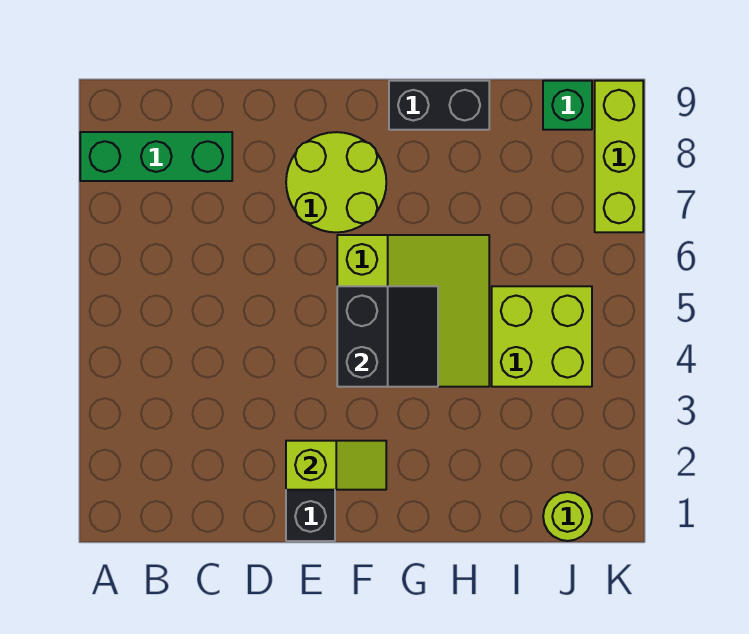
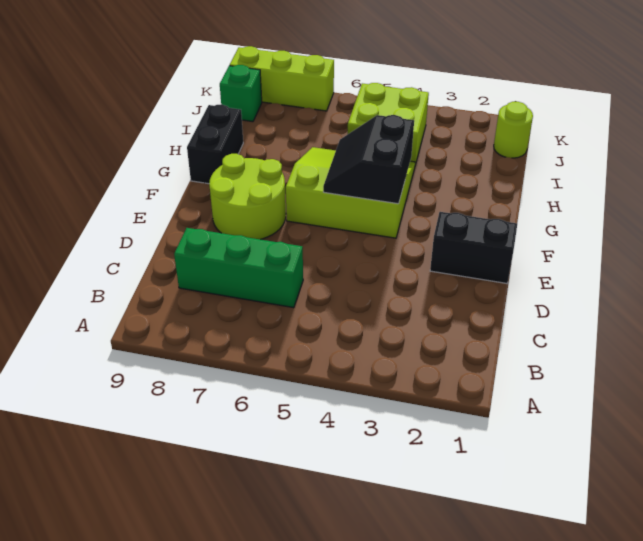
green 1x3 brick [80,132,232,181] -> green 1x3 brick turned to [174,228,303,308]
lime 1x2 slope [286,441,386,490] -> none
black 2x2 slope [337,286,438,387] -> black 2x2 slope turned to [323,115,414,204]

